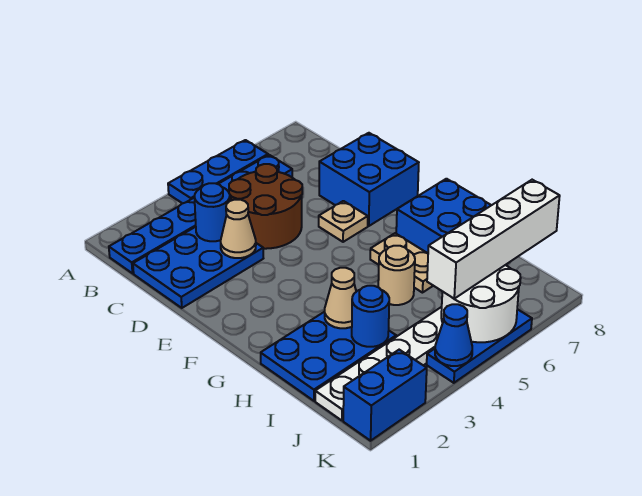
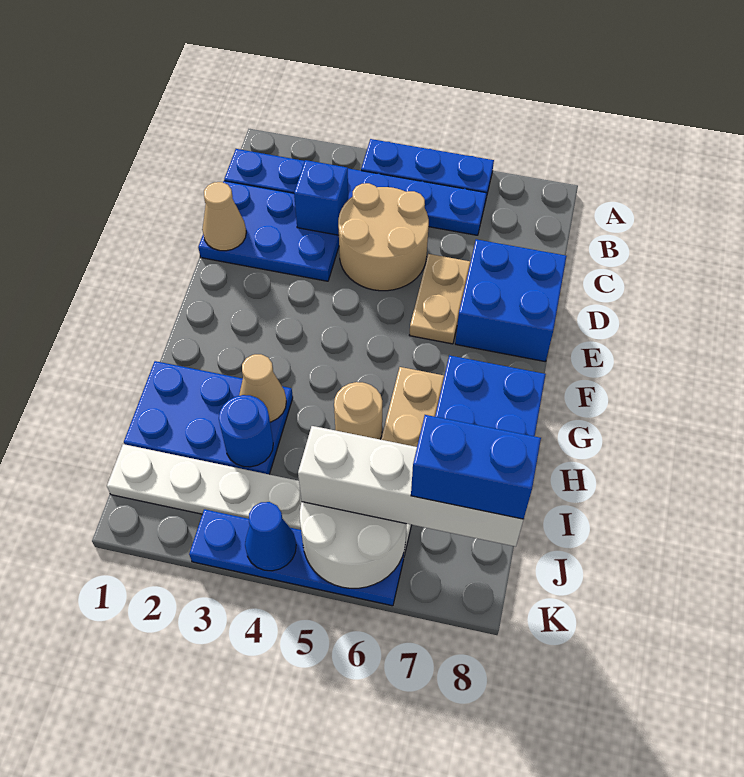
blue 1x1 round brick [195,183,230,241] -> blue 1x1 brick [294,160,348,235]
brown 2x2 round brick [229,164,302,249] -> tan 2x2 round brick [338,183,429,291]
tan 1x1 cone [221,200,256,258] -> tan 1x1 cone moved to [202,182,246,251]
tan 1x1 plate [319,201,368,242] -> tan 1x2 plate [410,254,471,344]
blue 1x2 brick [343,350,427,441] -> blue 1x2 brick moved to [411,415,541,519]
blue 1x3 plate [427,309,532,383] -> blue 1x4 plate [189,509,404,606]

